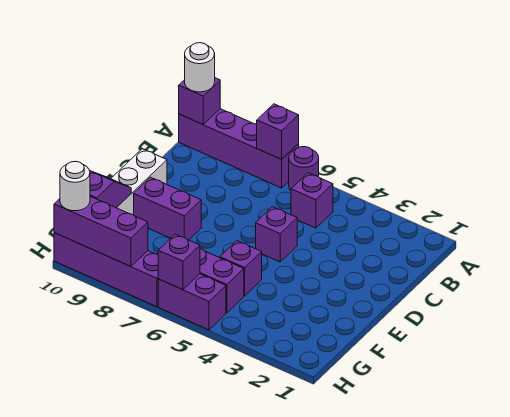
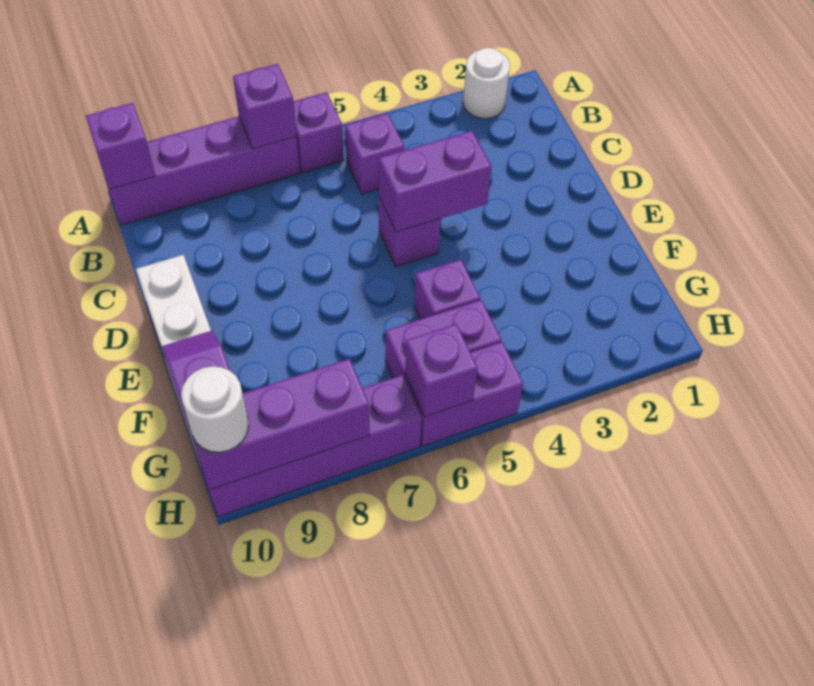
purple 1x1 round brick [289,147,319,191] -> purple 1x1 brick [294,92,344,173]
white 1x1 round brick [185,43,215,92] -> white 1x1 round brick moved to [463,48,510,119]
purple 1x2 brick [134,177,201,240] -> purple 1x2 brick moved to [379,131,492,232]

